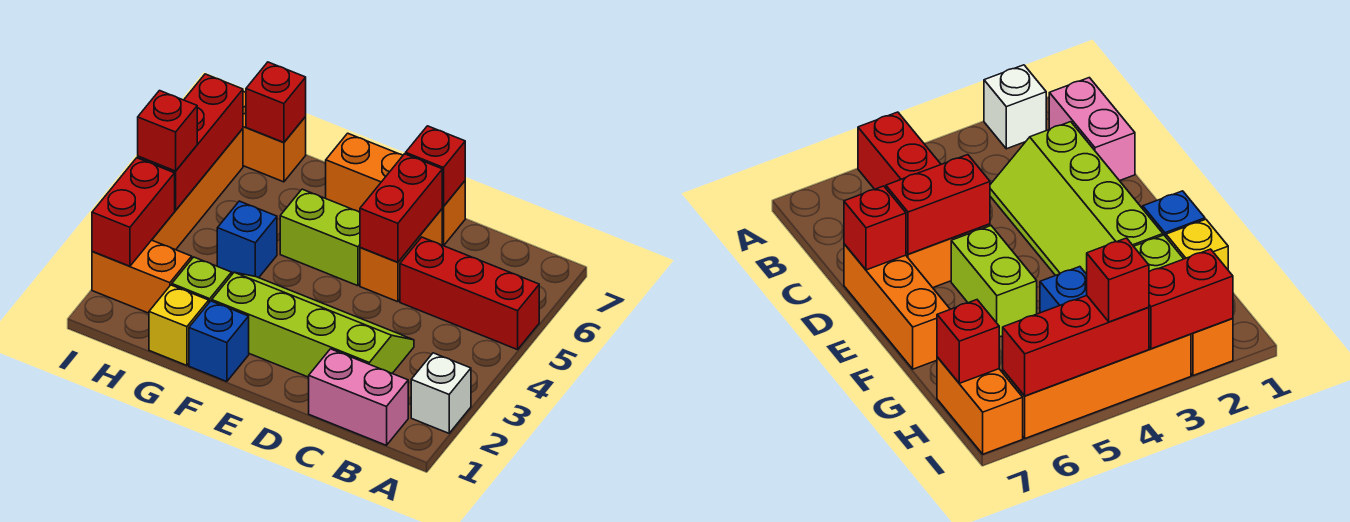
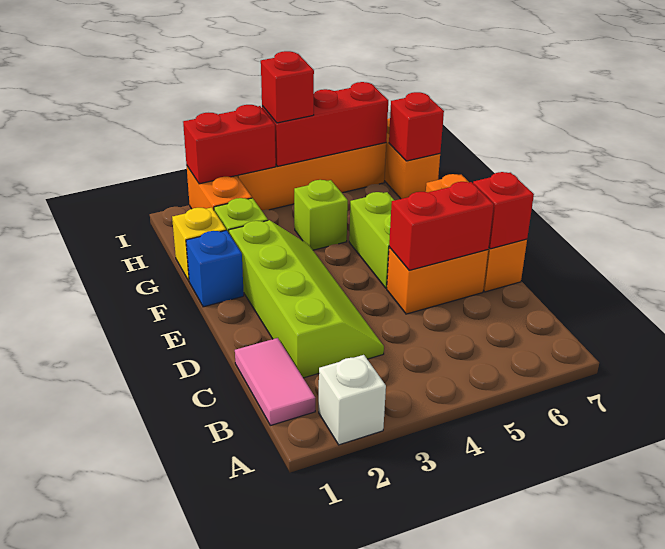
red 1x3 brick [400,237,539,350] -> none
pink 1x2 brick [309,349,408,445] -> pink 1x2 tile [235,338,315,425]
blue 1x1 brick [217,201,277,278] -> lime 1x1 brick [294,180,348,250]

